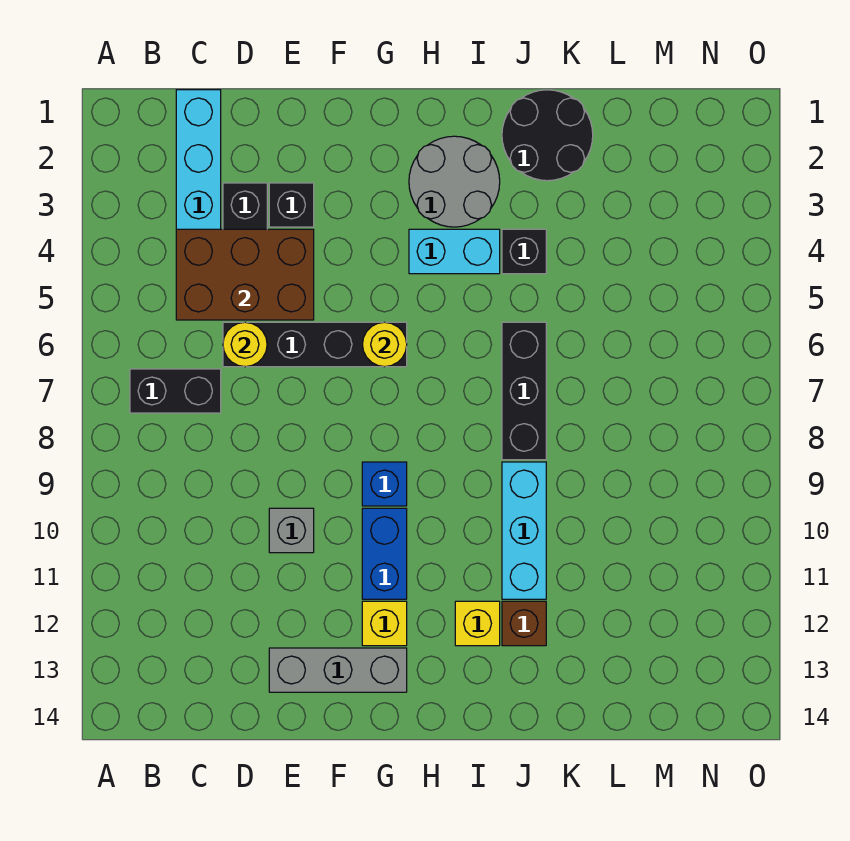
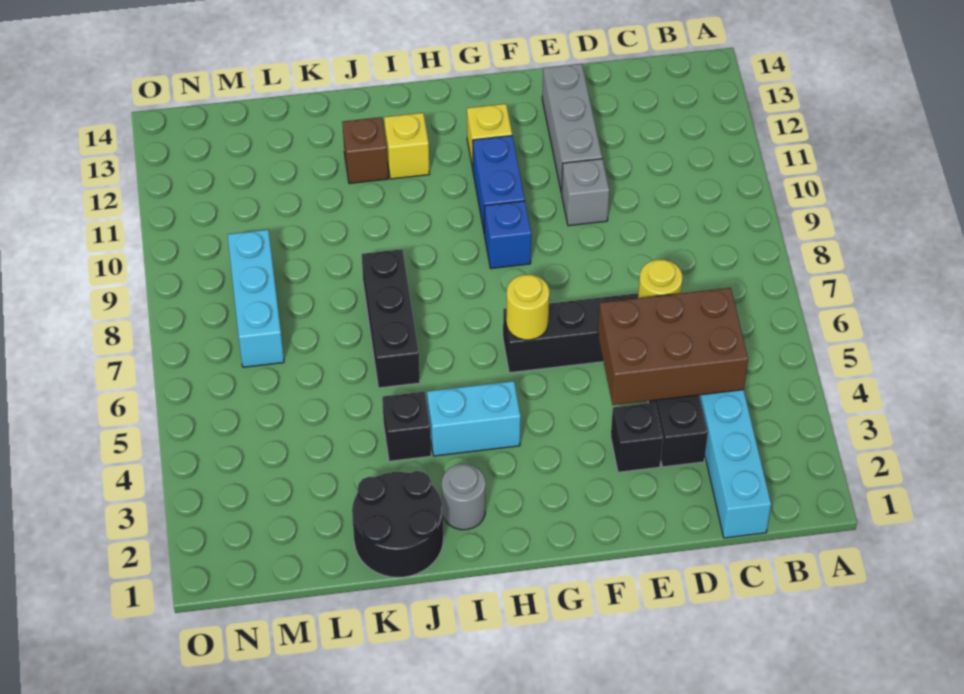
black 1x2 brick [130,369,221,413] -> none
grey 1x3 brick [269,648,407,692] -> grey 1x3 brick turned to [542,64,602,193]
grey 2x2 round brick [409,136,500,227] -> grey 1x1 round brick [442,464,485,530]
cyan 1x3 brick [502,462,546,599] -> cyan 1x3 brick moved to [228,230,284,367]

